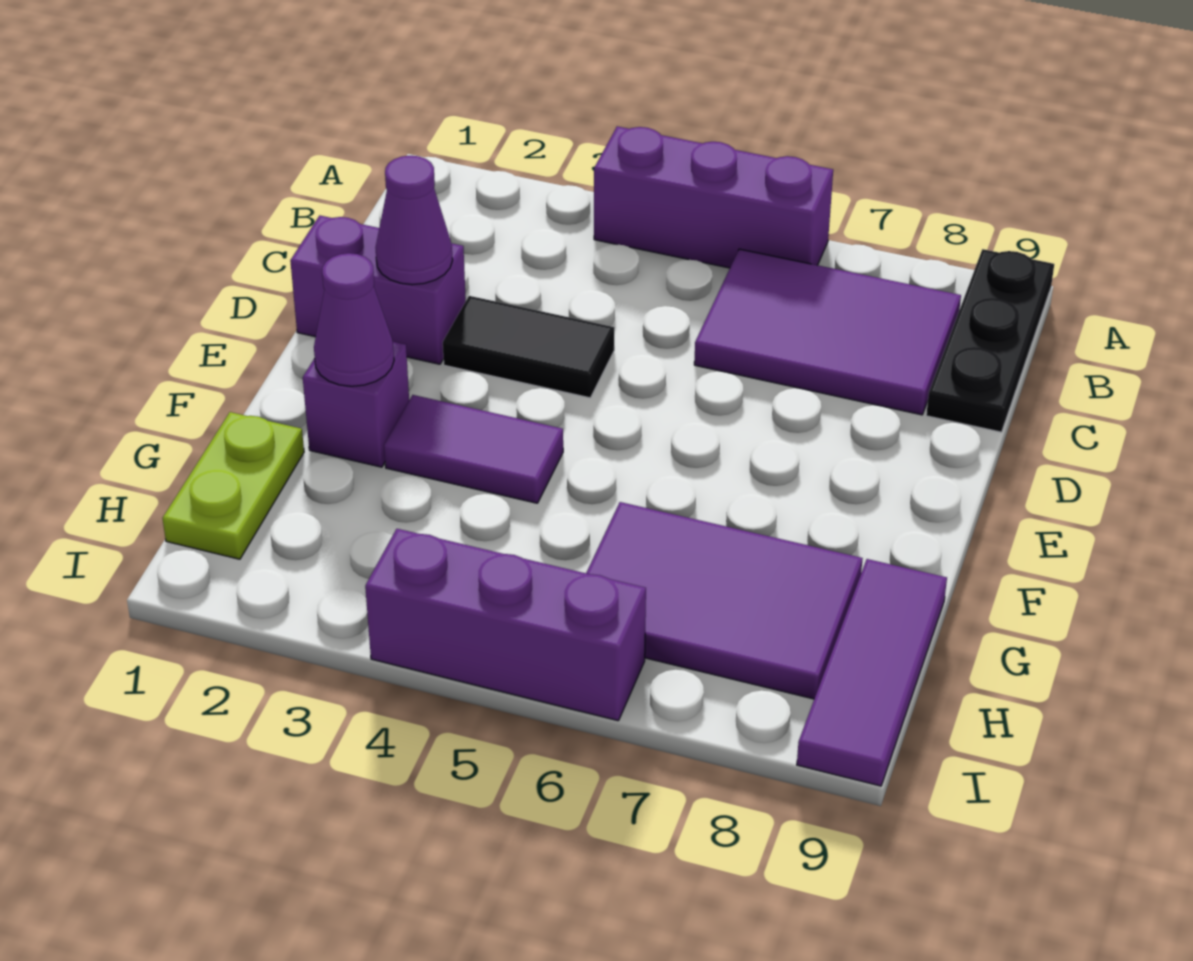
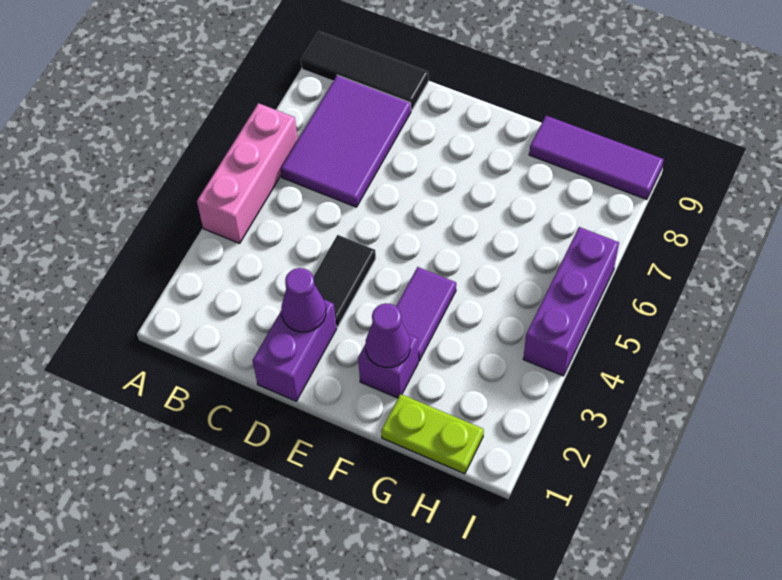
purple 1x3 brick [594,126,833,268] -> pink 1x3 brick [197,103,298,243]
black 1x3 plate [926,249,1054,432] -> black 1x3 tile [301,31,429,111]
purple 2x3 tile [586,502,863,699] -> none

